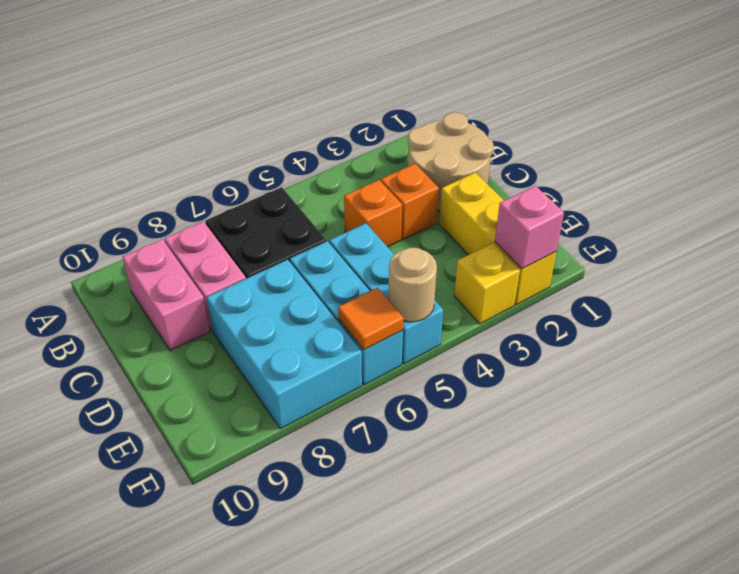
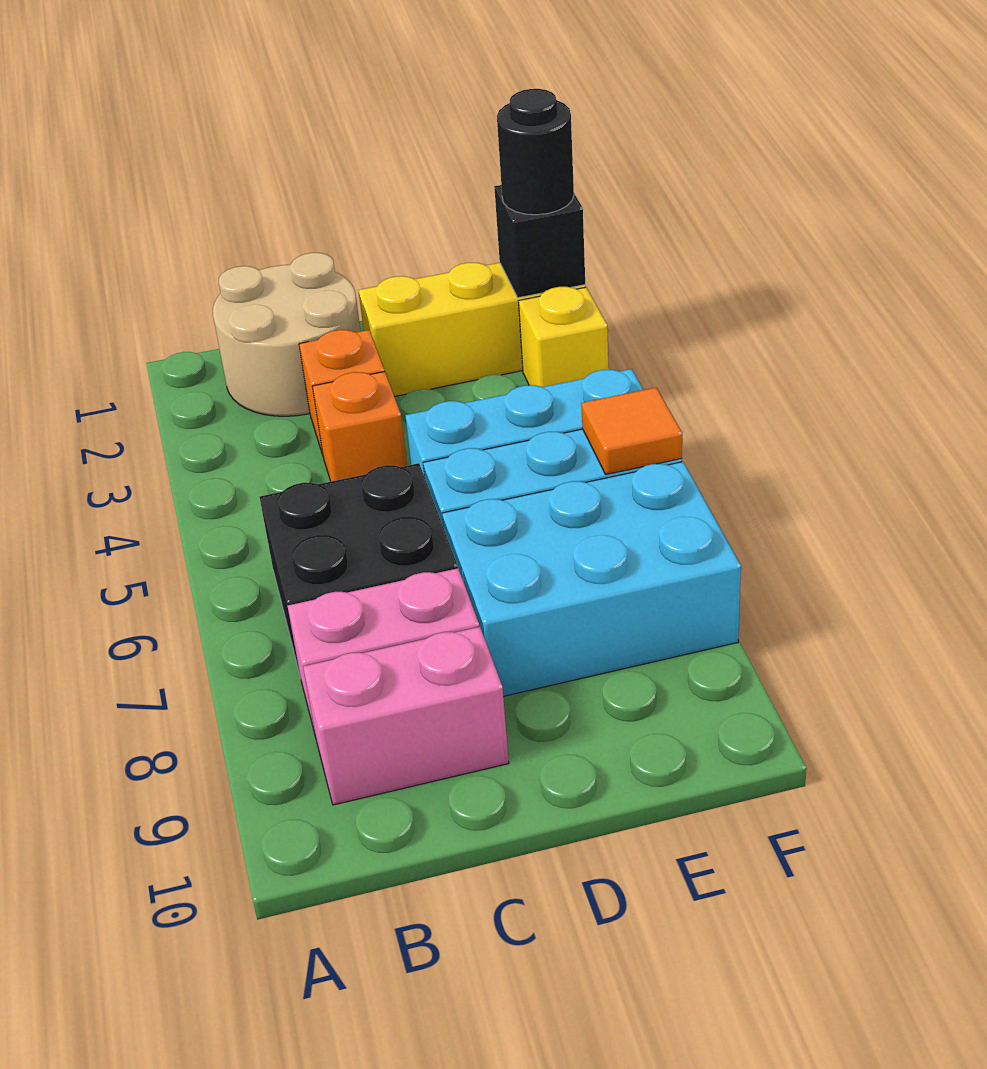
pink 1x1 brick [495,186,564,269] -> black 1x1 brick [494,185,585,298]
none -> black 1x1 round brick [497,89,574,215]
tan 1x1 round brick [388,248,437,322] -> none

